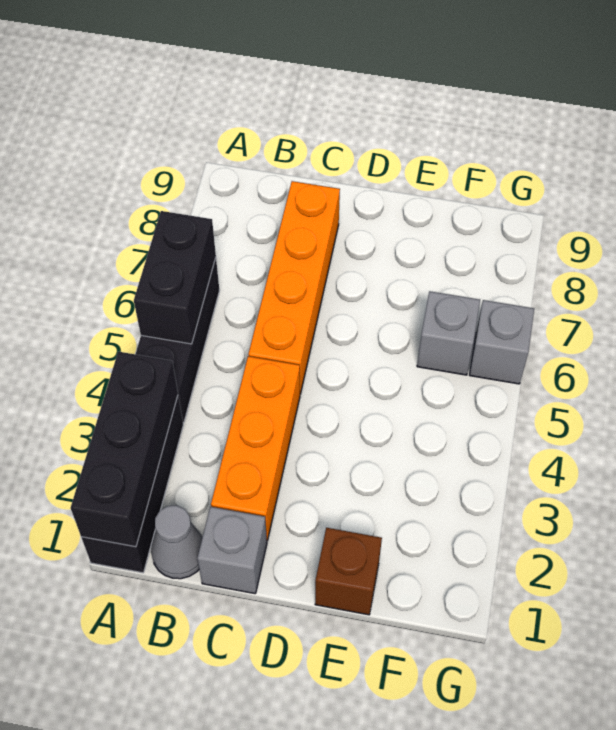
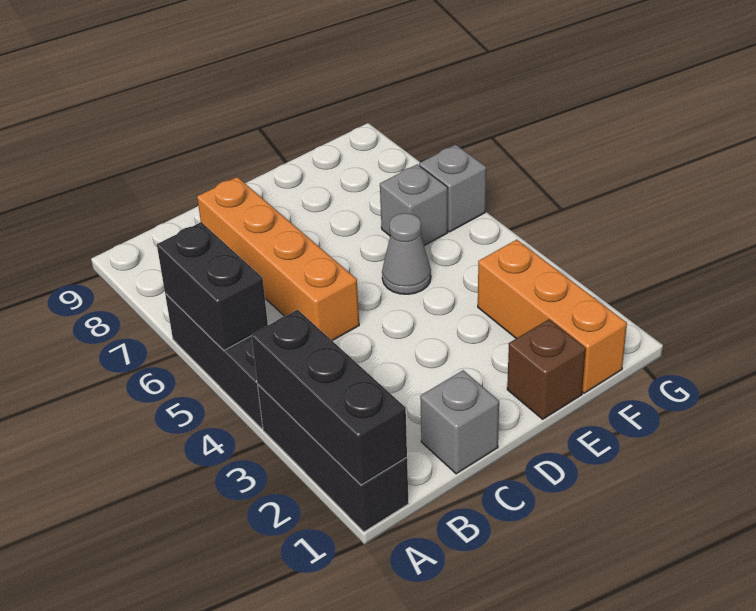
grey 1x1 cone [151,506,203,579] -> grey 1x1 cone moved to [382,213,431,294]
orange 1x3 brick [211,356,300,541] -> orange 1x3 brick moved to [478,240,627,393]

